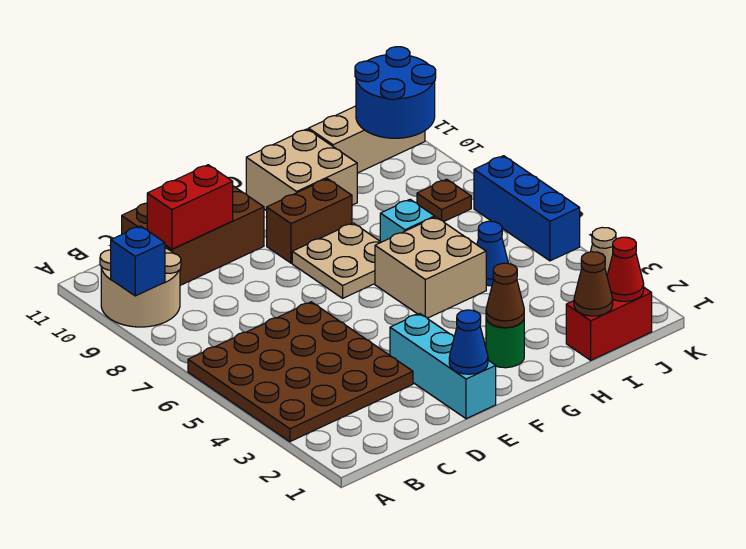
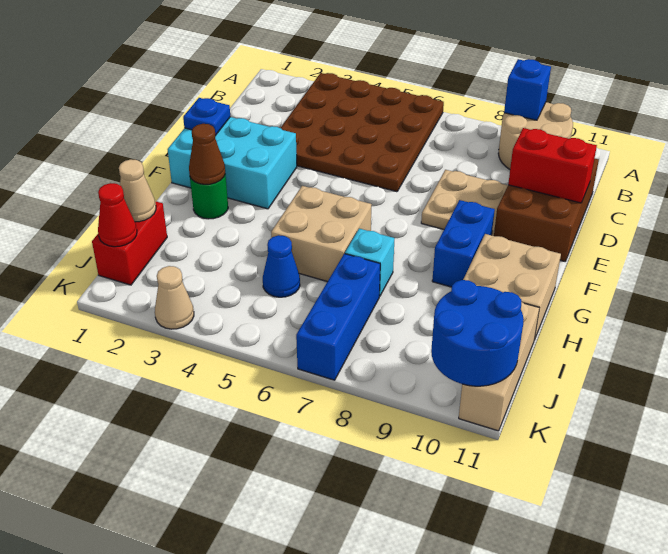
red 1x2 brick [147,165,233,249] -> red 1x2 brick turned to [508,128,597,203]
cyan 1x3 brick [390,313,496,419] -> cyan 2x3 brick [168,117,297,209]
blue 1x1 cone [449,310,488,374] -> blue 1x1 plate [183,98,230,135]
tan 2x2 plate [292,223,381,298] -> tan 2x2 plate moved to [421,170,508,236]
brown 1x2 brick [267,179,352,263] -> blue 1x2 brick [432,200,495,287]
brown 1x1 cone [574,252,613,316] -> tan 1x1 cone [119,159,156,222]
brown 1x1 plate [417,179,471,222] -> none
blue 1x3 brick [474,156,580,261] -> blue 1x3 brick turned to [296,254,380,380]

